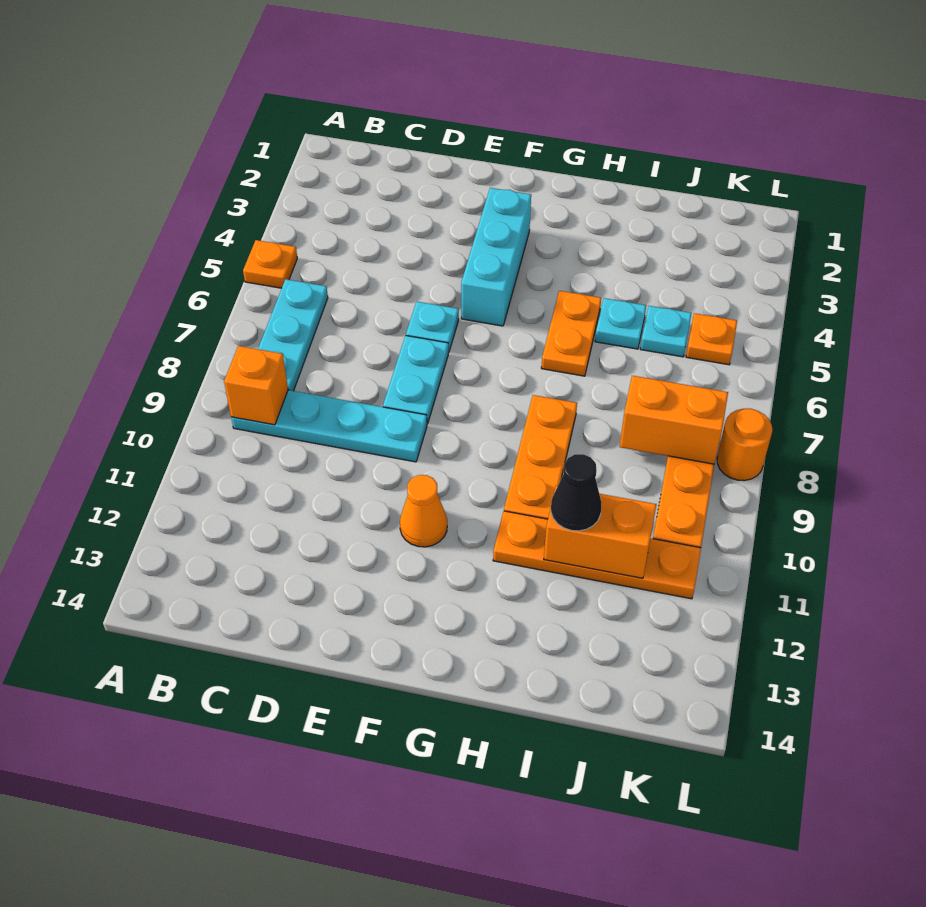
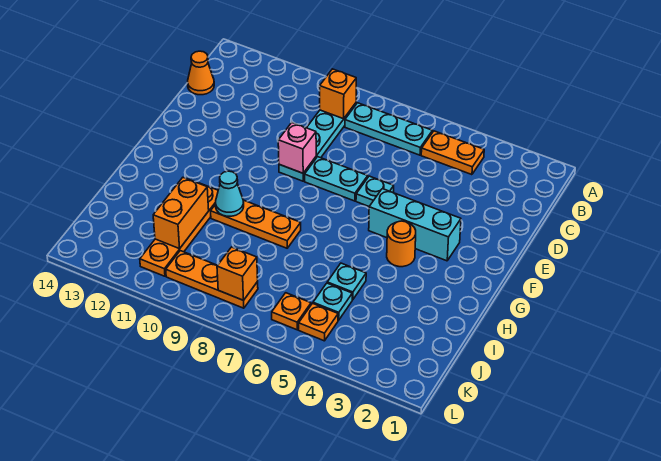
orange 1x1 plate [243,240,297,288] -> orange 1x1 plate moved to [272,293,311,330]
none -> pink 1x1 brick [278,123,316,173]
orange 1x1 cone [400,475,447,547] -> orange 1x1 cone moved to [188,51,214,95]
orange 1x2 plate [541,291,601,376] -> orange 1x2 plate moved to [421,131,484,175]
none -> cyan 1x1 cone [216,171,244,216]
black 1x1 cone [551,454,601,531] -> none
orange 1x2 brick [620,376,728,464] -> orange 1x1 brick [217,247,258,300]
orange 1x1 round brick [717,409,772,481] -> orange 1x1 round brick moved to [387,221,416,267]

